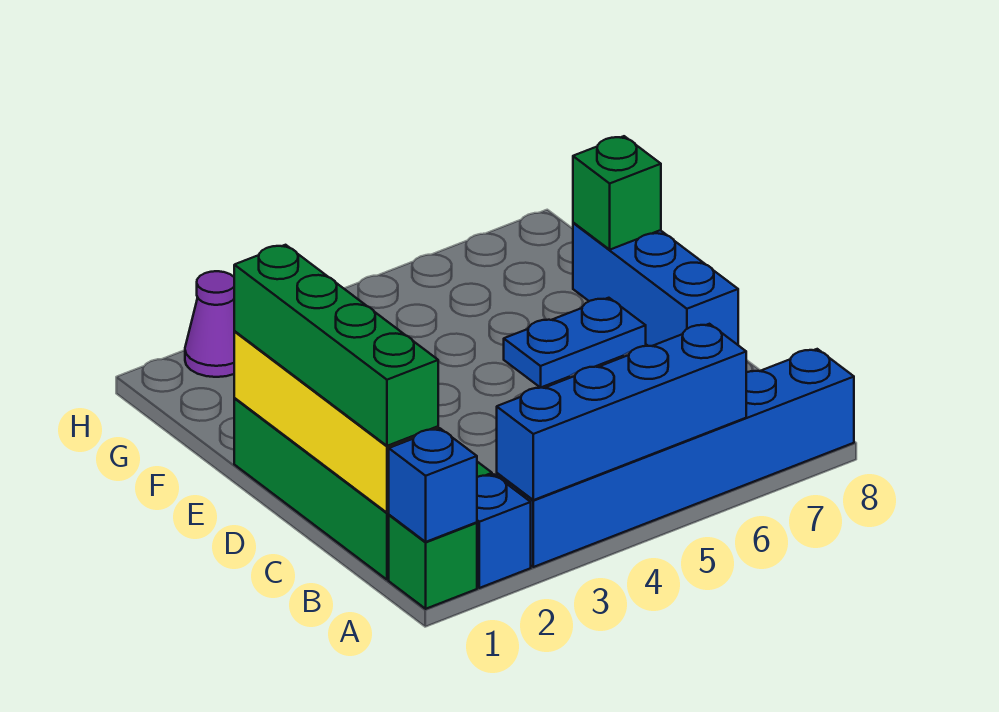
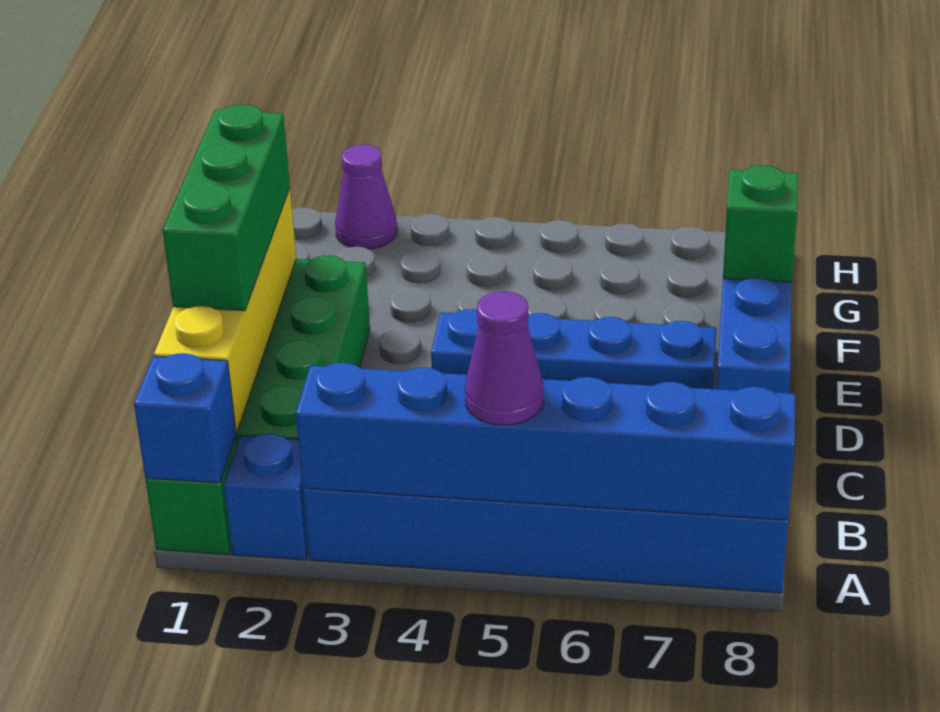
blue 1x4 brick [497,324,746,500] -> blue 1x6 brick [296,363,795,520]
none -> purple 1x1 cone [465,291,544,425]
green 1x4 brick [234,245,438,446] -> green 1x3 brick [163,105,290,311]
blue 1x2 plate [504,298,646,388] -> blue 1x4 plate [431,309,717,389]

